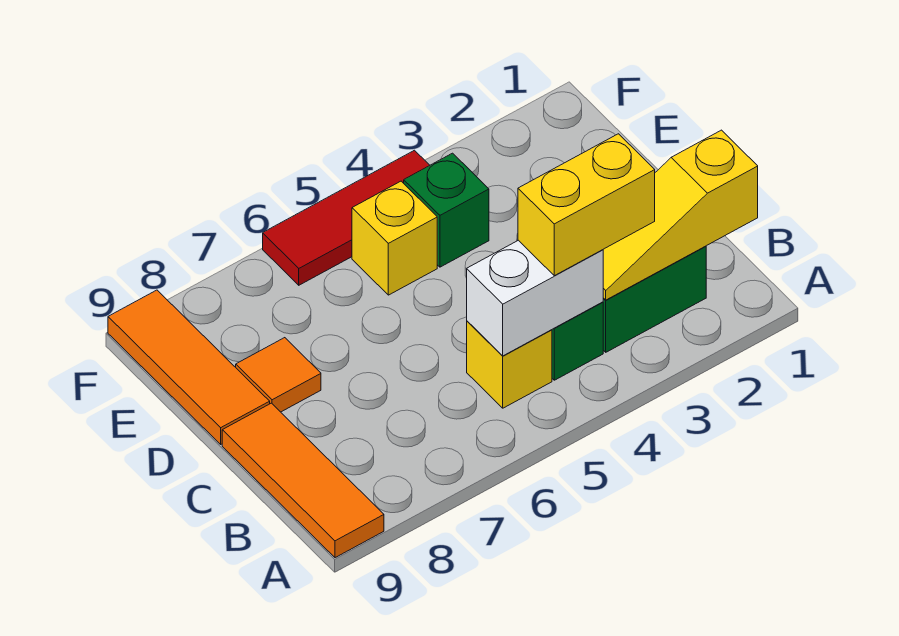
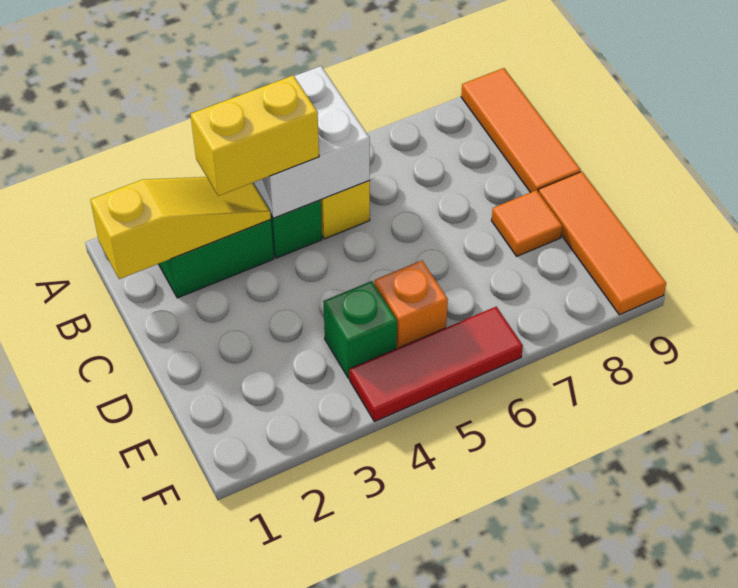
white 1x2 brick [467,240,603,356] -> white 2x2 brick [253,66,370,218]
yellow 1x1 brick [352,181,437,295] -> orange 1x1 brick [374,260,448,349]

